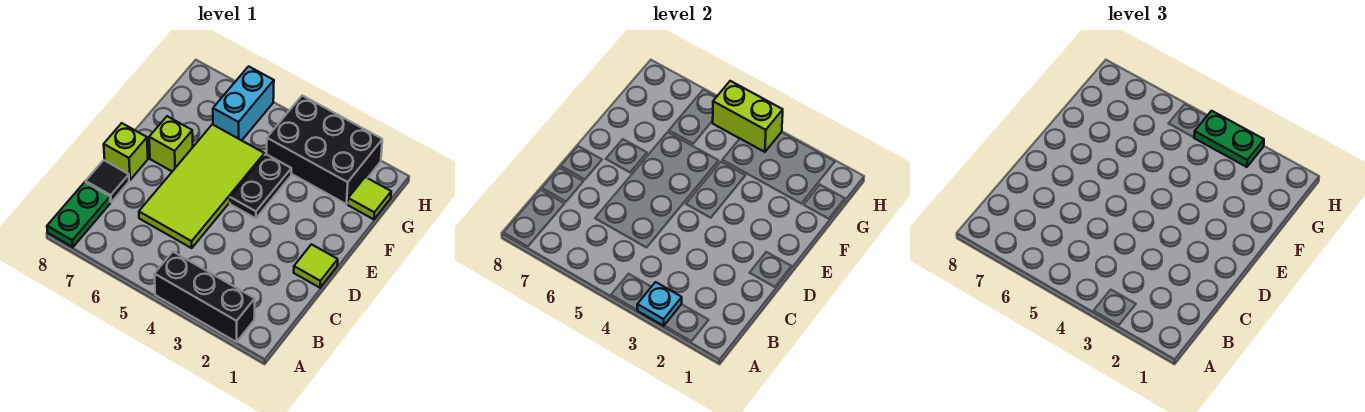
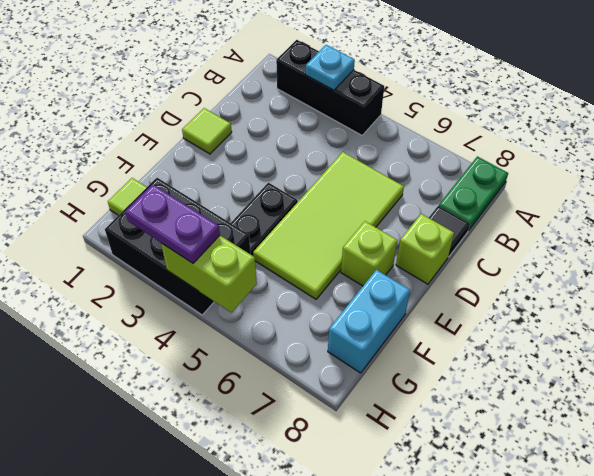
cyan 1x2 brick [213,66,274,140] -> cyan 1x2 brick moved to [328,270,410,373]
green 1x2 plate [1194,111,1264,167] -> purple 1x2 plate [125,185,220,263]

